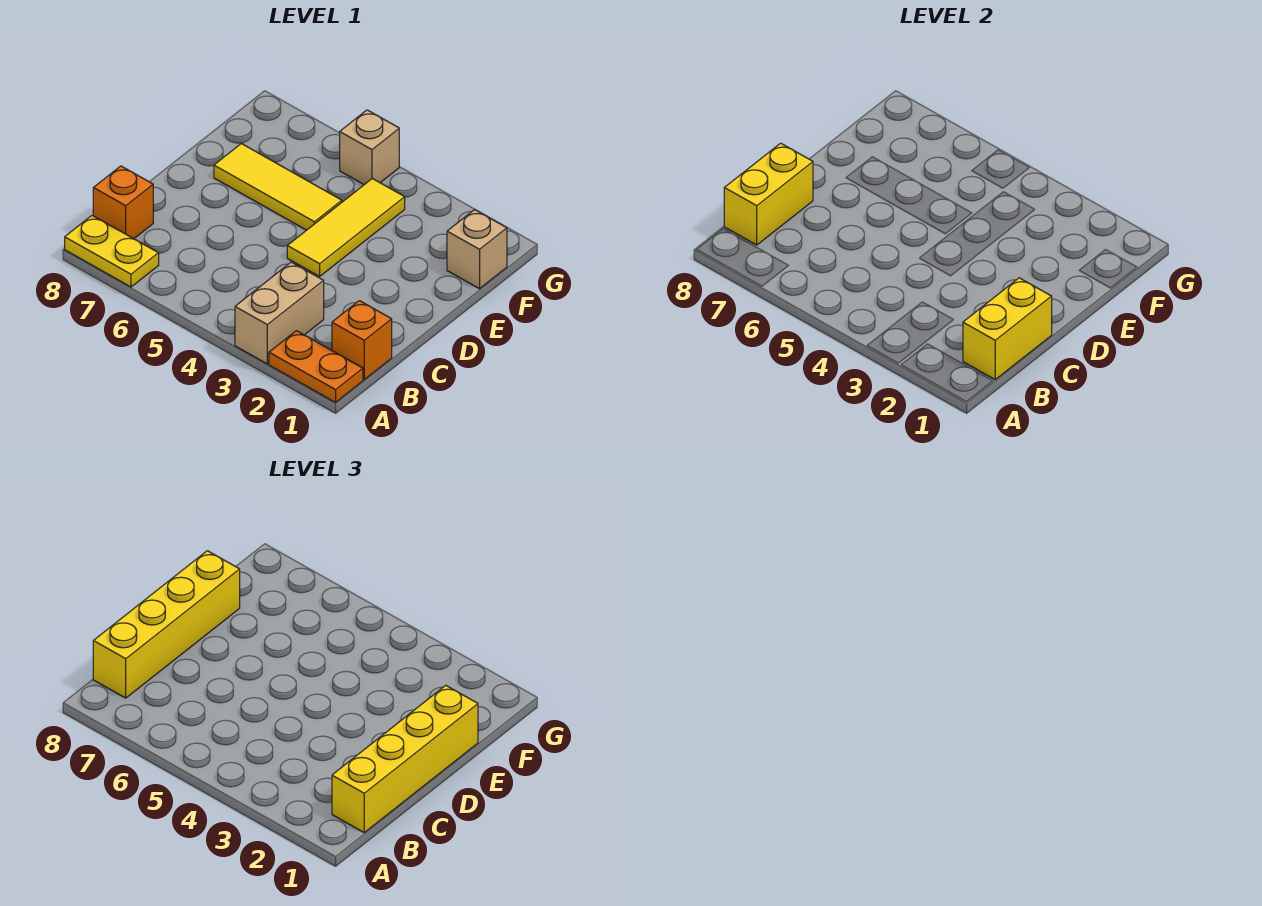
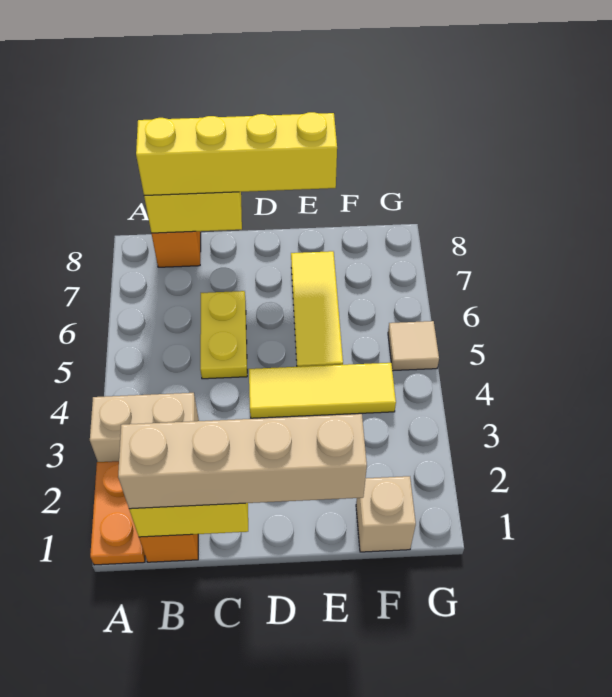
yellow 1x2 plate [65,215,159,287] -> yellow 1x2 plate moved to [200,291,247,379]
yellow 1x4 brick [332,685,478,832] -> tan 1x4 brick [118,414,367,509]
tan 1x1 brick [340,110,399,185] -> tan 1x1 tile [388,321,439,371]

